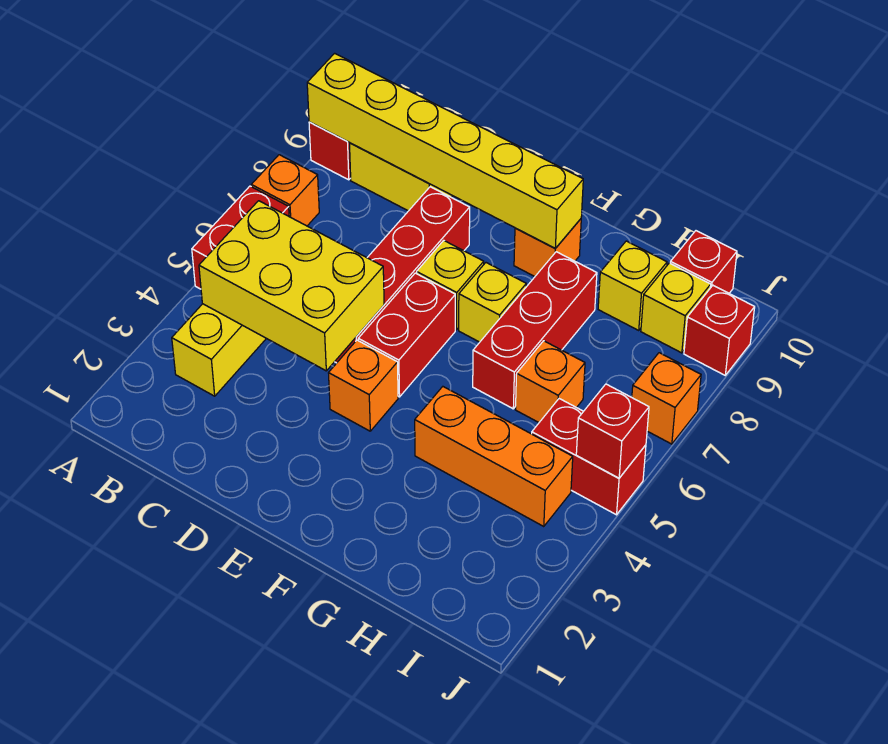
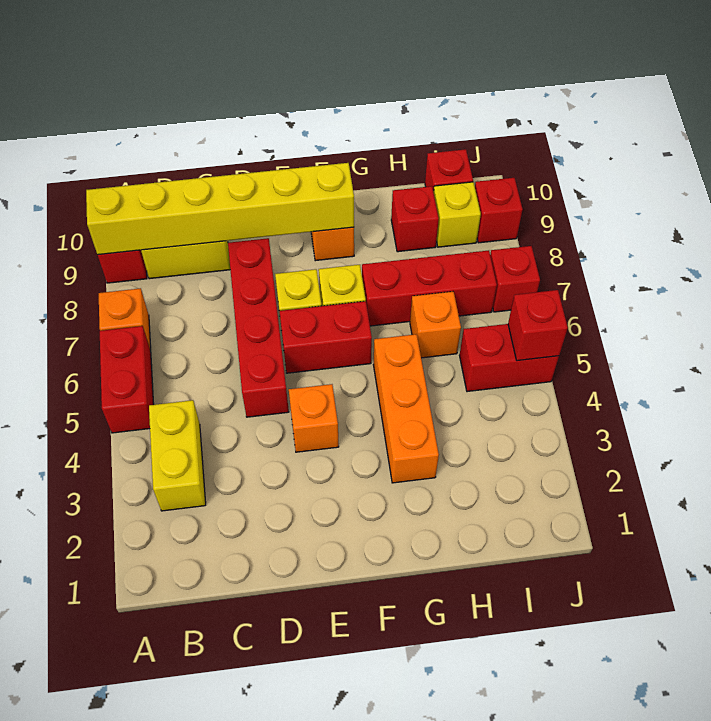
yellow 2x3 brick [199,201,384,371] -> none
red 1x2 brick [358,273,455,397] -> red 1x2 brick turned to [279,301,372,373]
orange 1x3 brick [415,387,573,526] -> orange 1x3 brick turned to [373,334,439,483]
red 1x3 brick [473,252,597,409] -> red 1x3 brick turned to [362,250,497,326]
yellow 1x1 brick [598,241,667,330] -> red 1x1 brick [391,186,439,252]
orange 1x1 brick [632,353,701,444] -> red 1x1 brick [490,246,540,312]

